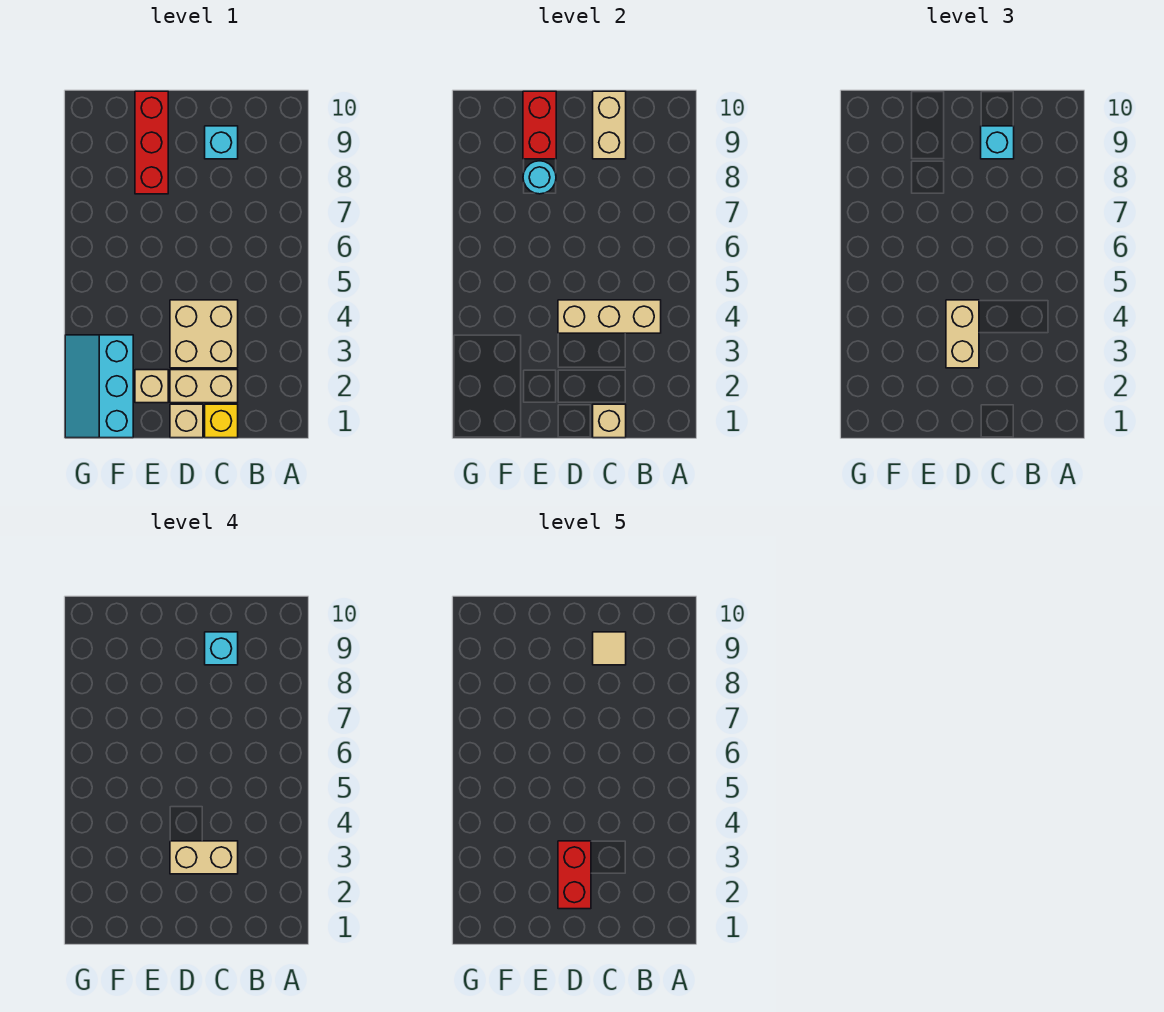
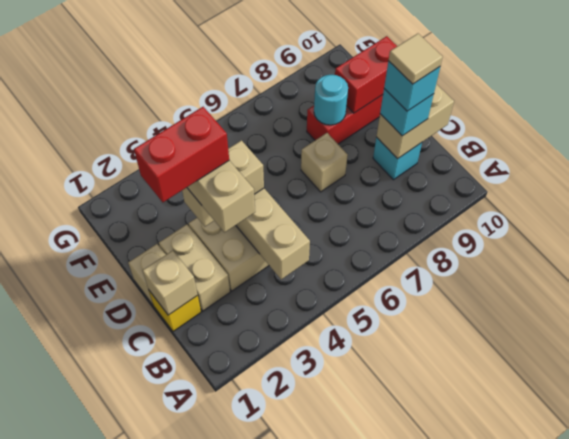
tan 1x1 brick [135,370,168,403] -> tan 1x1 brick moved to [301,133,348,192]
cyan 2x3 slope [65,335,133,438] -> none

